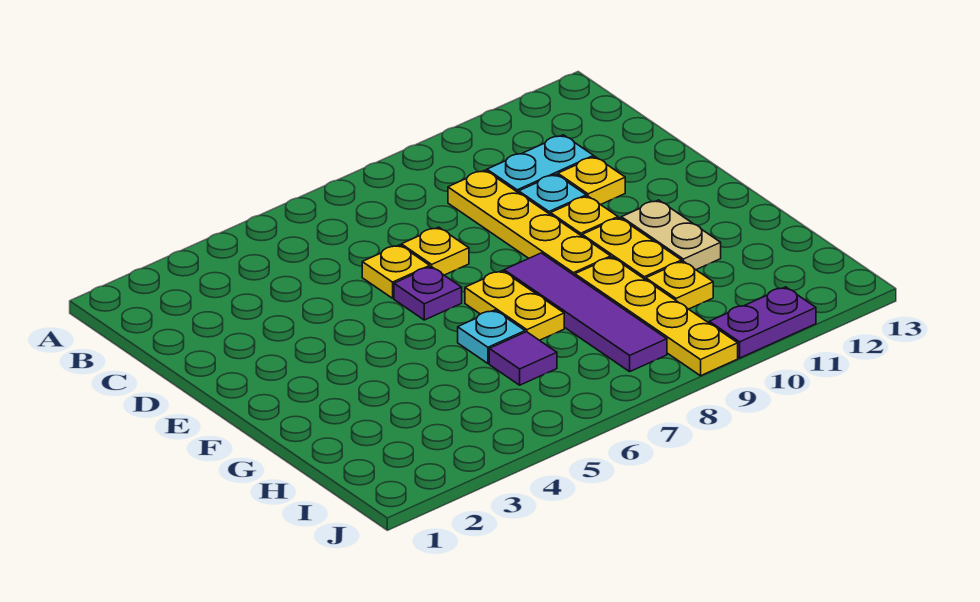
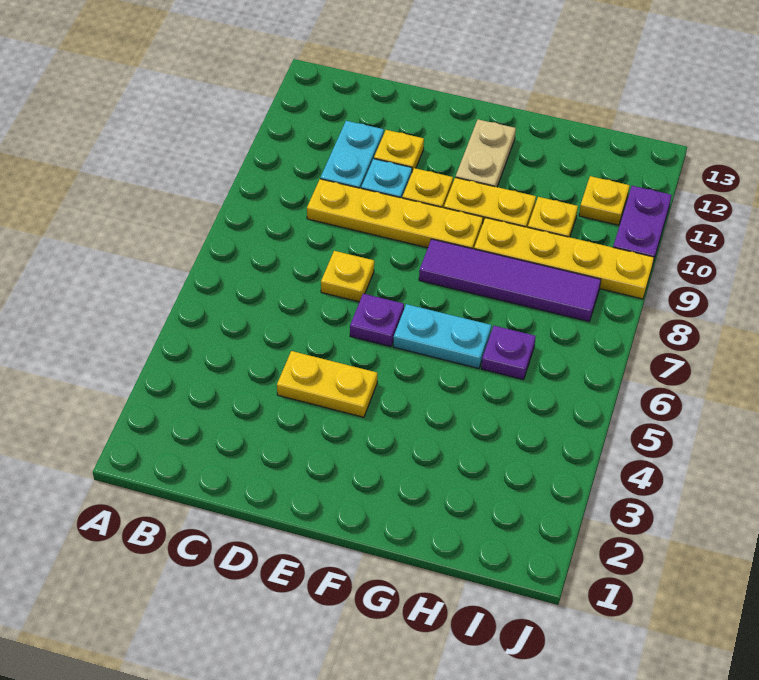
yellow 1x1 plate [362,245,430,298] -> yellow 1x1 plate moved to [579,176,630,225]
yellow 1x2 plate [465,271,564,340] -> yellow 1x2 plate moved to [277,351,377,417]
tan 1x2 plate [621,200,721,270] -> tan 1x2 plate turned to [455,119,516,187]
cyan 1x1 plate [458,310,525,363] -> cyan 1x2 plate [393,304,491,368]
purple 1x1 tile [489,332,557,385] -> purple 1x1 plate [481,326,536,380]

